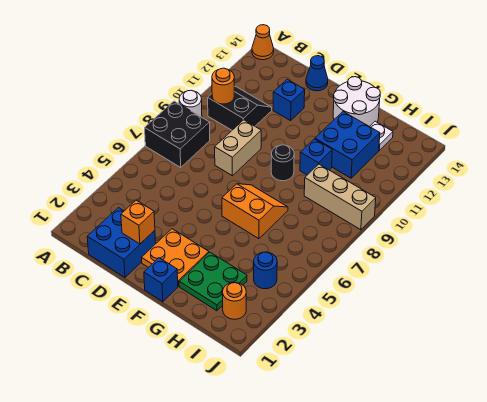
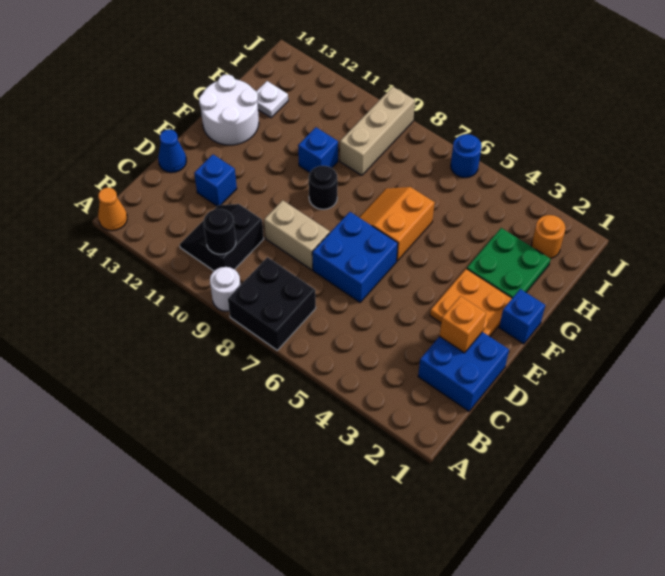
orange 1x1 round brick [212,68,234,104] -> black 1x1 round brick [203,209,236,254]
blue 2x2 brick [315,112,380,178] -> blue 2x2 brick moved to [312,212,398,302]
blue 1x1 round brick [254,252,277,289] -> blue 1x1 round brick moved to [451,134,482,178]

